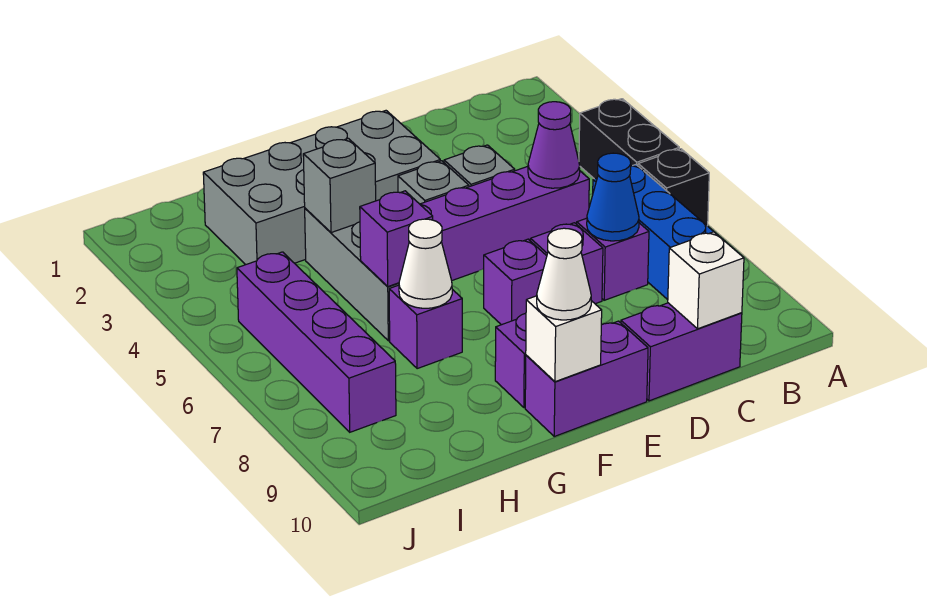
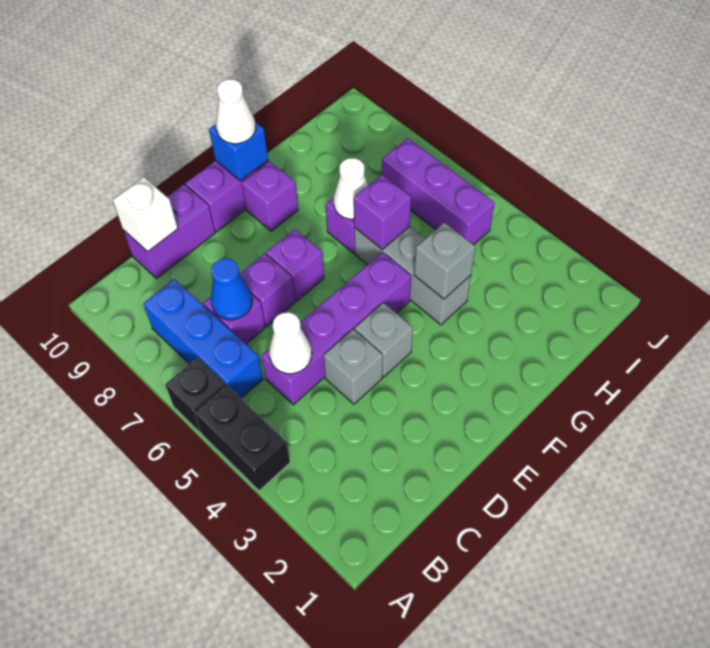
purple 1x1 cone [528,102,580,188] -> white 1x1 cone [269,312,312,374]
grey 2x4 brick [203,111,440,265] -> none
white 1x1 brick [526,296,602,382] -> blue 1x1 brick [209,122,268,181]
purple 1x4 brick [237,252,396,432] -> purple 1x3 brick [382,138,494,245]

